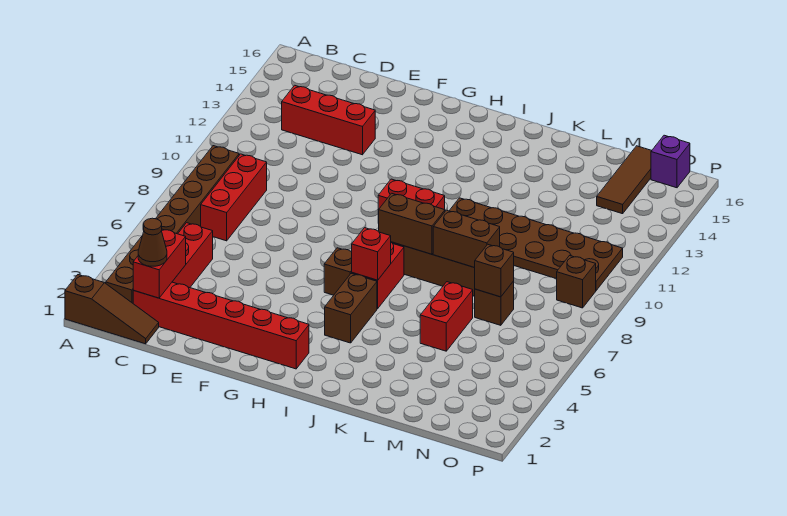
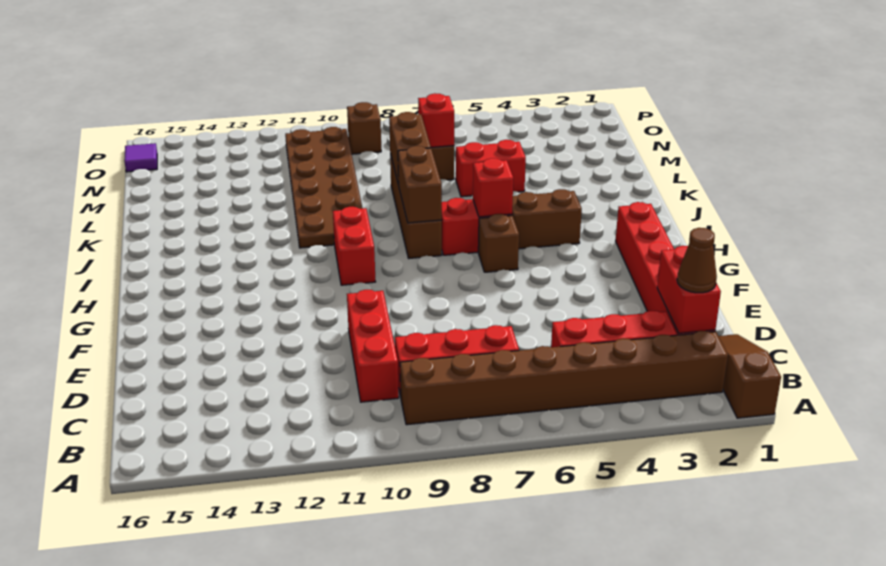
red 1x2 brick [133,229,186,298] -> red 1x2 brick turned to [657,246,721,333]
red 1x3 brick [282,85,375,155] -> red 1x3 brick moved to [347,290,399,402]
brown 1x1 brick [474,244,514,297] -> red 1x1 brick [418,93,454,147]
brown 1x3 tile [597,146,652,214] -> none
purple 1x1 brick [651,135,690,188] -> purple 1x1 tile [124,143,157,172]

